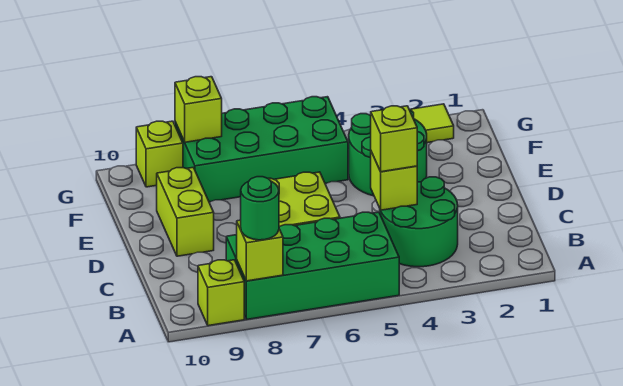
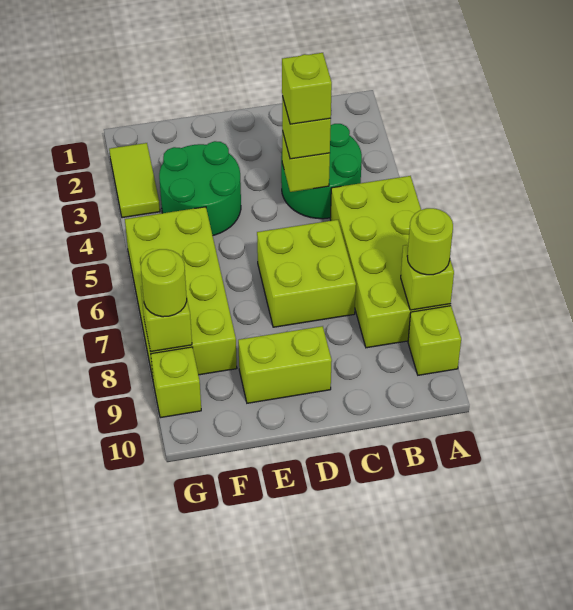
green 2x4 brick [226,212,399,320] -> lime 2x4 brick [330,176,451,348]
green 1x1 round brick [241,177,279,240] -> lime 1x1 round brick [407,208,453,275]
none -> lime 1x1 brick [282,53,332,124]
green 2x4 brick [175,97,348,202] -> lime 2x4 brick [125,207,237,378]
none -> lime 1x1 round brick [141,249,187,317]

